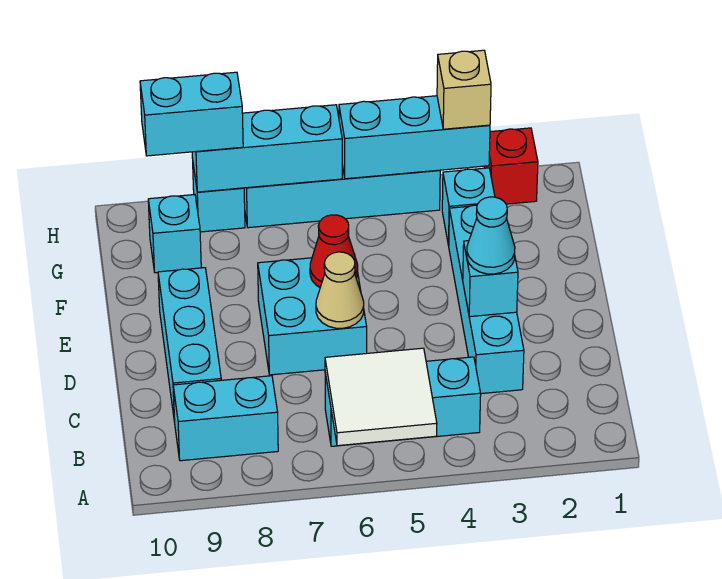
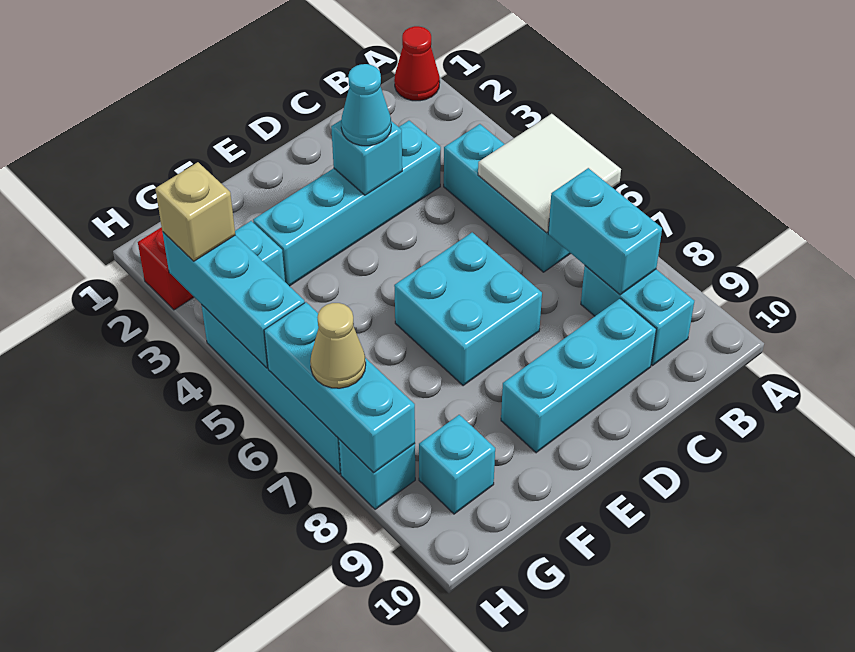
tan 1x1 cone [316,252,364,328] -> tan 1x1 cone moved to [310,303,366,388]
red 1x1 cone [310,215,358,287] -> red 1x1 cone moved to [394,26,440,101]
cyan 1x2 brick [140,72,243,156] -> cyan 1x2 brick moved to [548,168,662,295]

